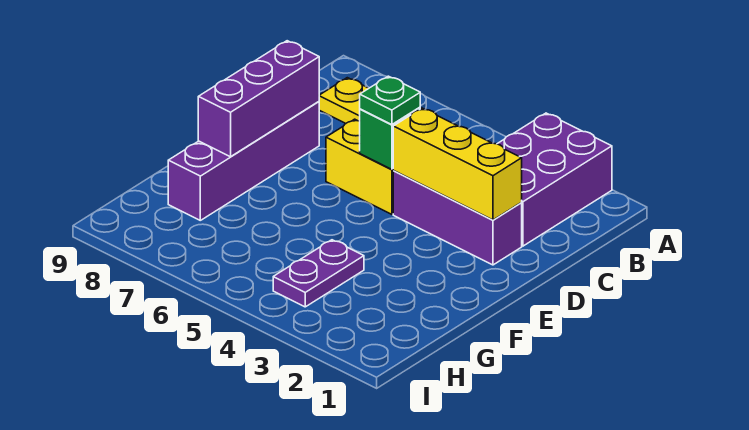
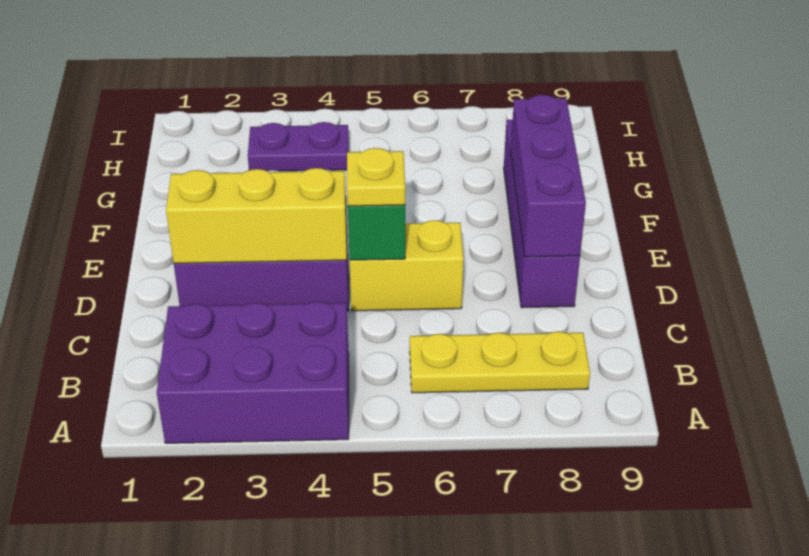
purple 2x3 brick [498,113,612,246] -> purple 2x3 brick turned to [157,302,349,443]
green 1x1 plate [360,76,420,125] -> yellow 1x1 plate [347,148,405,206]
purple 1x2 plate [273,240,364,307] -> purple 1x2 plate turned to [248,122,349,171]

